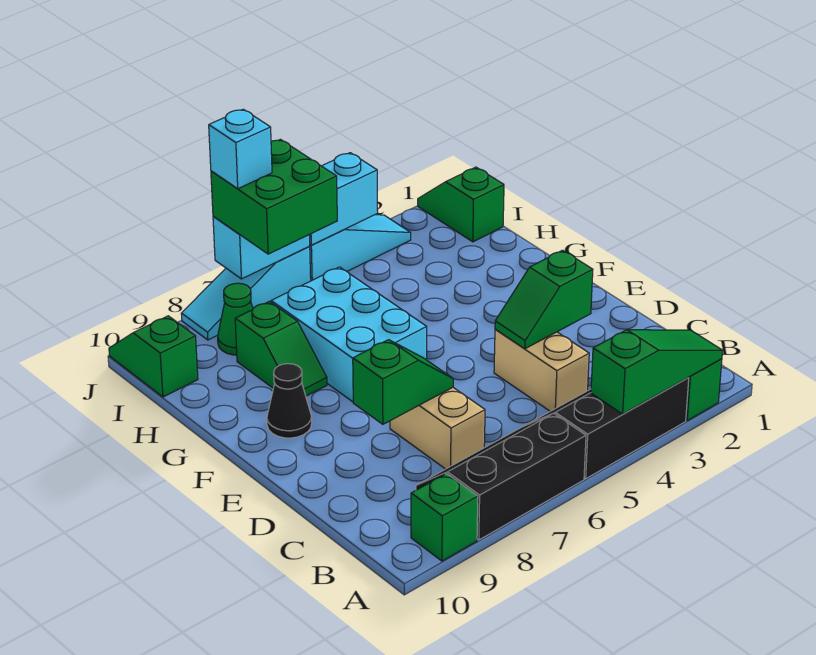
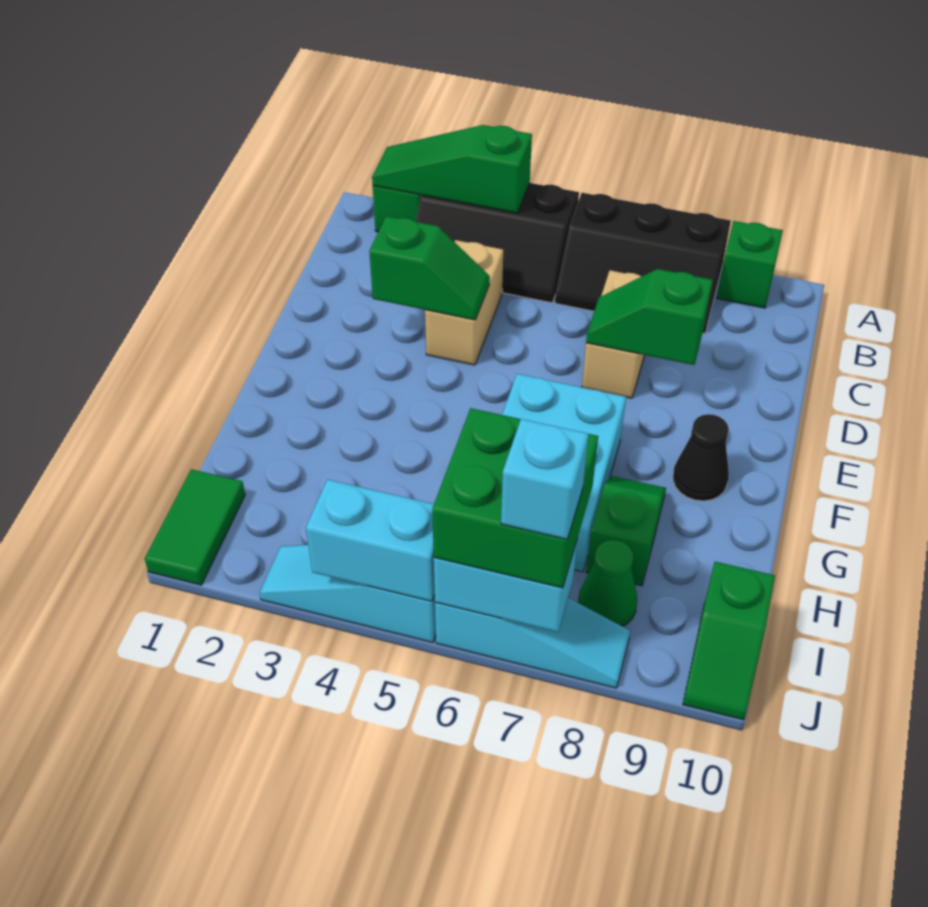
green 1x2 slope [418,167,504,242] -> green 1x2 tile [145,469,245,585]

